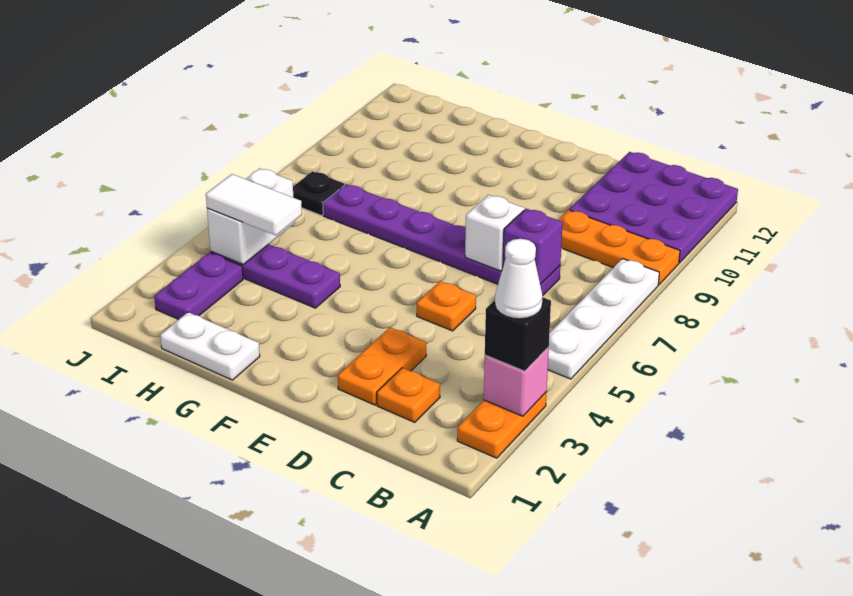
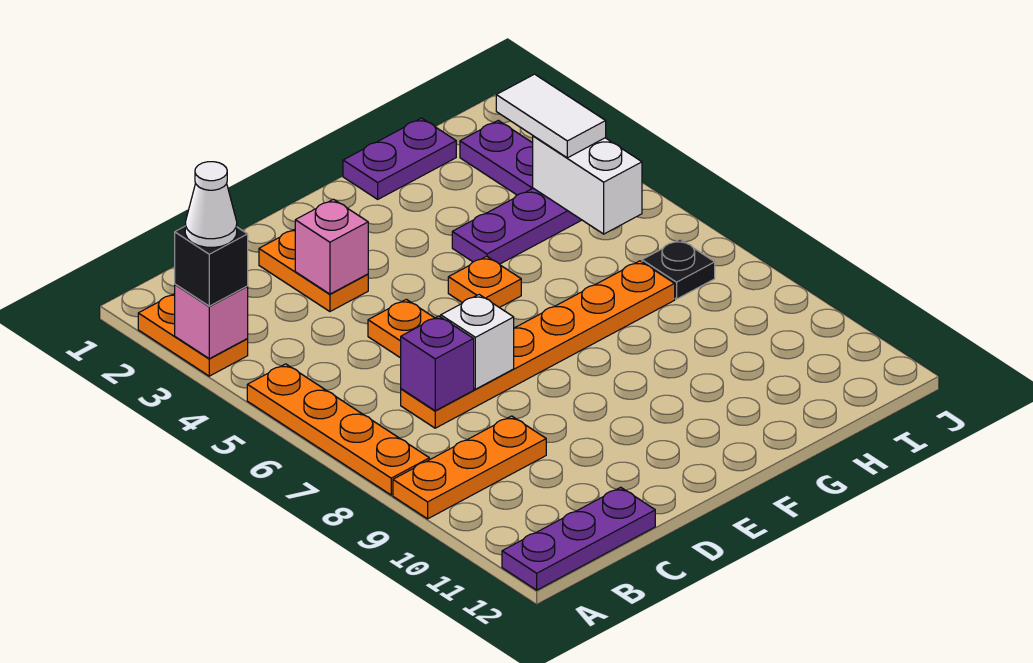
white 1x4 plate [548,259,659,379] -> orange 1x4 plate [247,364,429,495]
purple 3x3 plate [569,152,738,263] -> purple 1x3 plate [502,487,655,590]
orange 1x1 plate [377,368,440,422] -> orange 1x1 plate moved to [448,256,521,308]
purple 1x6 plate [323,184,560,295] -> orange 1x6 plate [401,261,675,428]
none -> pink 1x1 brick [295,199,368,294]
white 1x2 plate [160,312,260,380] -> purple 1x2 plate [343,118,456,199]
white 1x2 tile [206,174,302,235] -> white 1x2 tile turned to [496,74,606,158]

